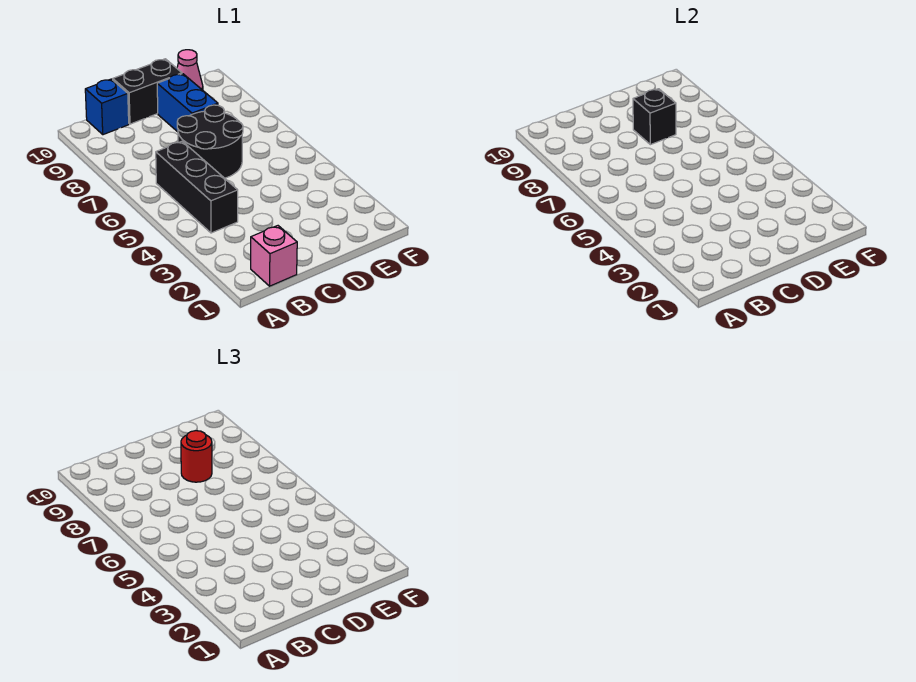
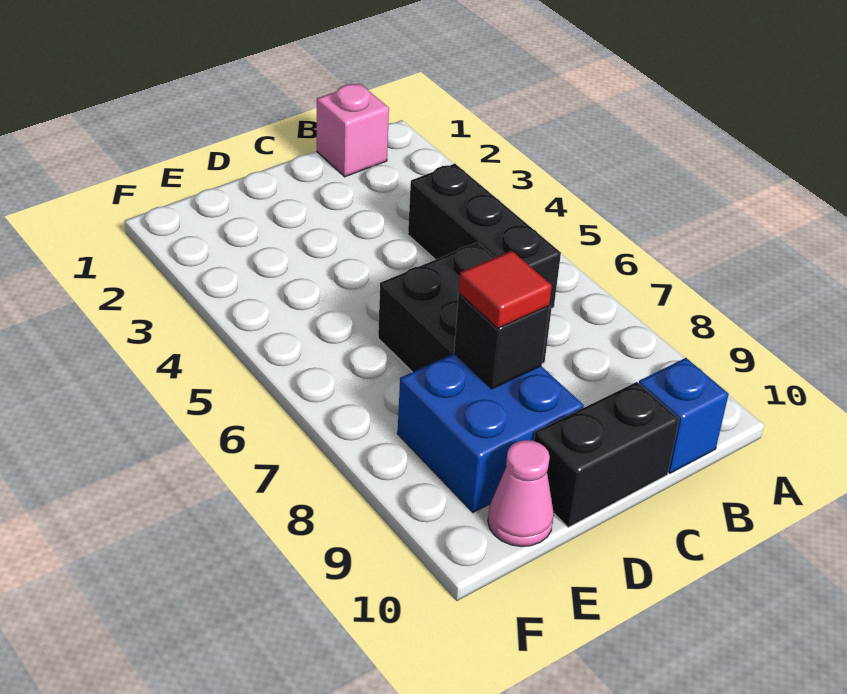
black 2x2 round brick [177,105,243,178] -> black 2x2 brick [378,242,552,372]
blue 1x2 brick [157,74,218,132] -> blue 2x2 brick [397,353,584,512]
red 1x1 round brick [181,431,212,482] -> red 1x1 tile [459,251,552,328]

